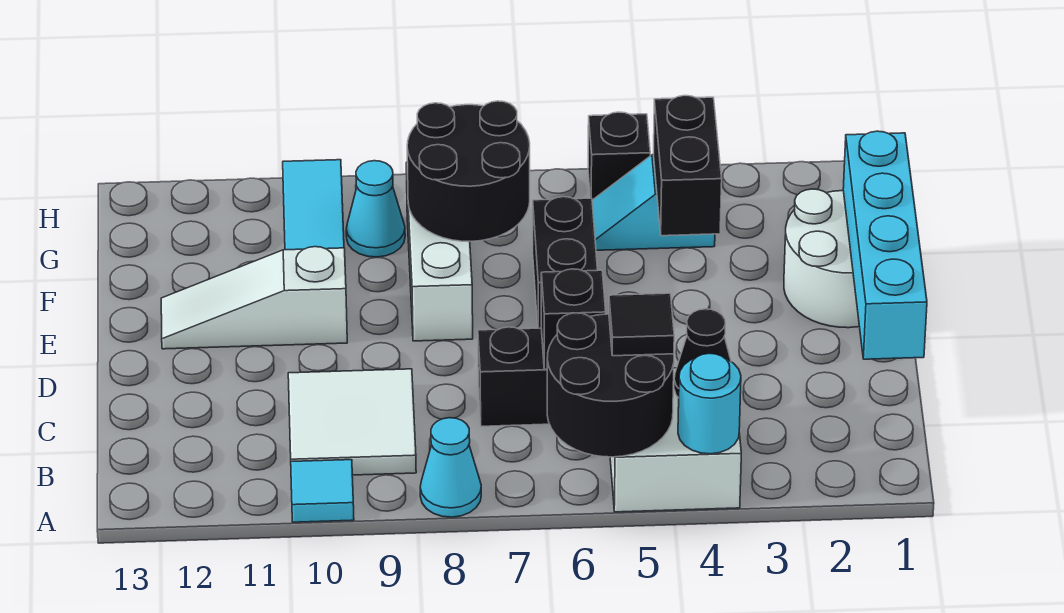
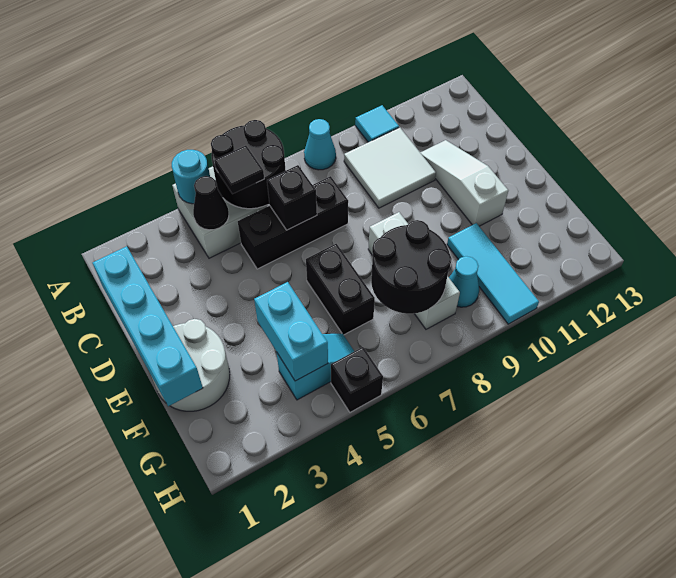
white 1x3 slope [161,247,347,349] -> white 1x3 slope turned to [420,140,508,226]
black 1x2 brick [653,96,722,236] -> cyan 1x2 brick [254,282,328,381]

